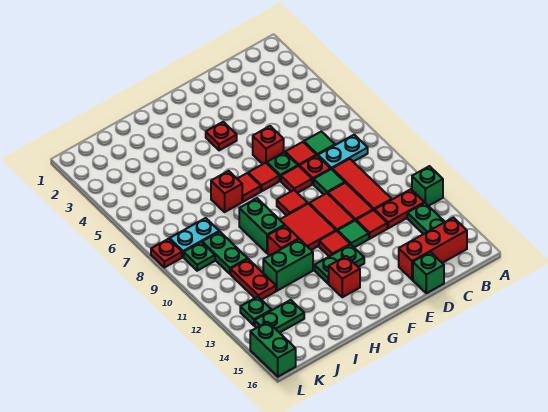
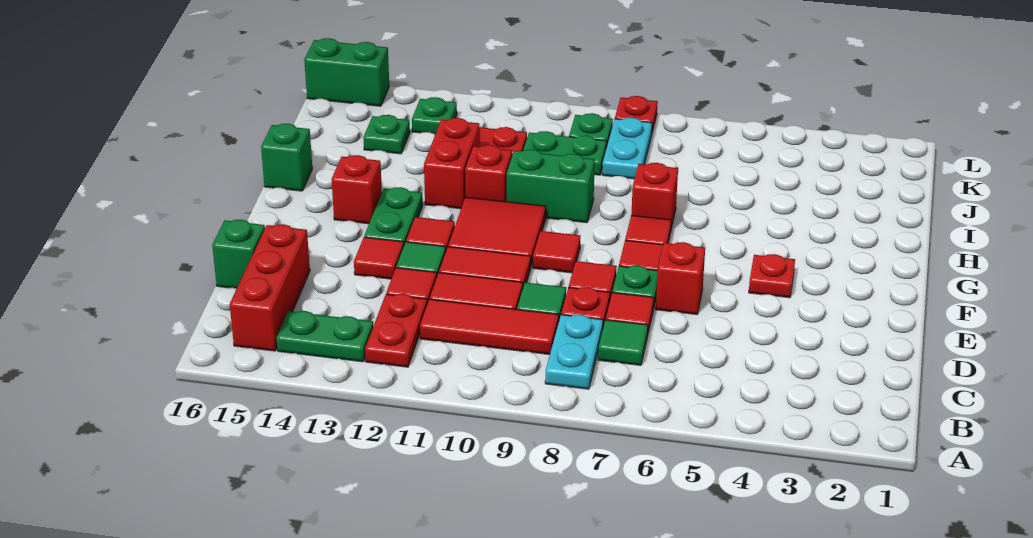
green 1x1 brick [412,166,443,206] -> green 1x1 brick moved to [261,124,312,191]
none -> red 1x1 tile [354,237,404,279]
green 1x2 brick [263,239,313,291] -> red 1x2 brick [424,118,480,209]
green 1x2 plate [255,300,304,333] -> green 1x1 plate [363,115,410,154]

